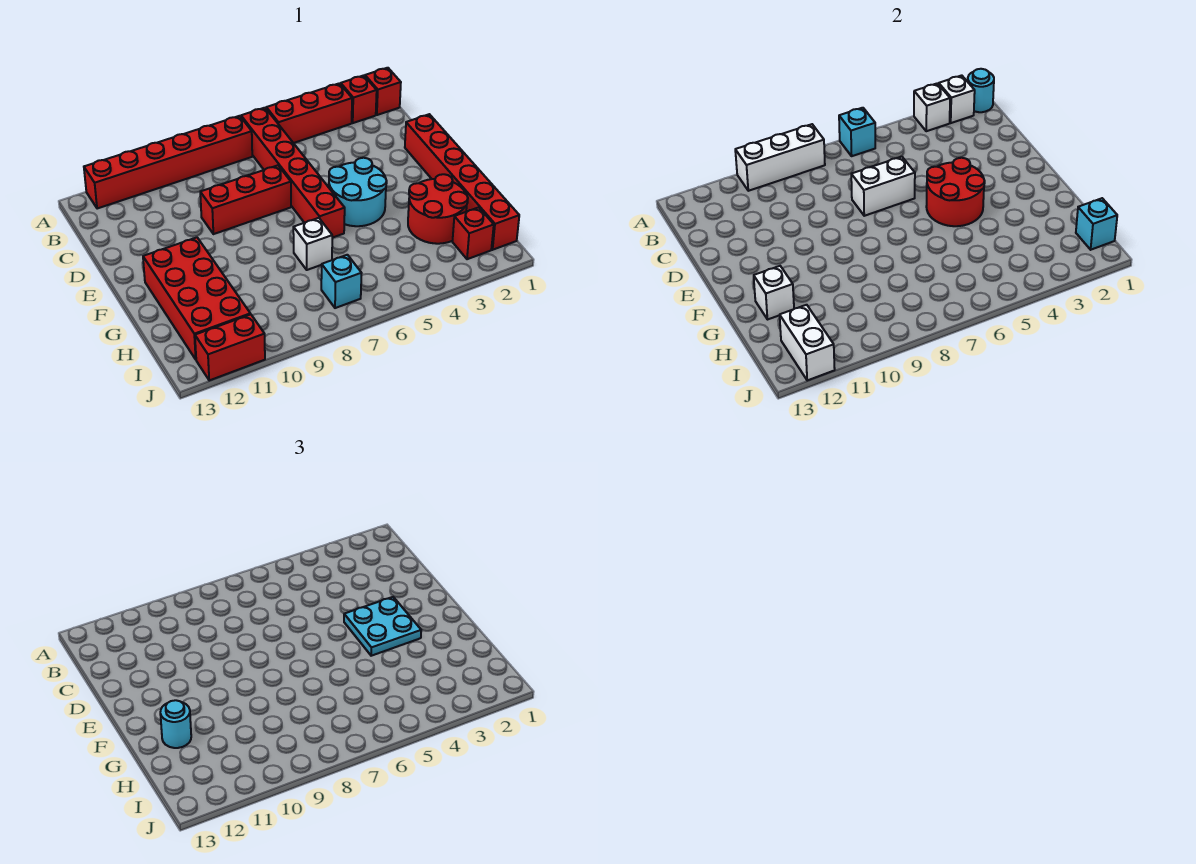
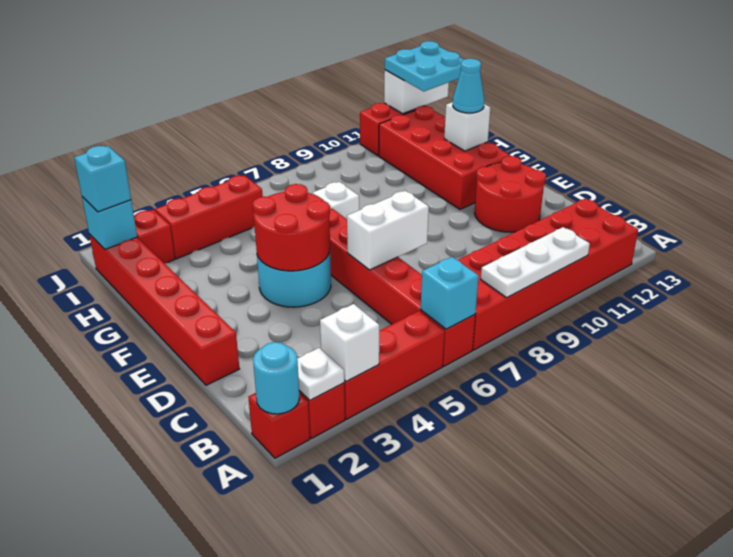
white 1x1 brick [939,75,975,123] -> white 1x1 plate [297,348,344,400]
red 1x6 brick [84,116,252,209] -> red 2x6 brick [458,199,638,350]
white 1x3 brick [735,124,825,191] -> white 1x3 plate [481,227,590,298]
red 1x3 brick [200,165,291,234] -> red 1x3 brick moved to [155,175,263,259]
cyan 2x2 plate [344,597,421,656] -> cyan 2x2 plate moved to [385,41,464,91]
red 2x2 round brick [408,174,468,244] -> red 2x2 round brick moved to [475,156,546,232]
cyan 1x1 round brick [160,700,191,748] -> cyan 1x1 cone [453,59,484,113]
cyan 1x1 brick [321,255,362,308] -> cyan 1x1 brick moved to [74,146,131,212]
white 1x2 brick [780,305,835,380] -> white 1x2 brick turned to [384,70,449,114]

